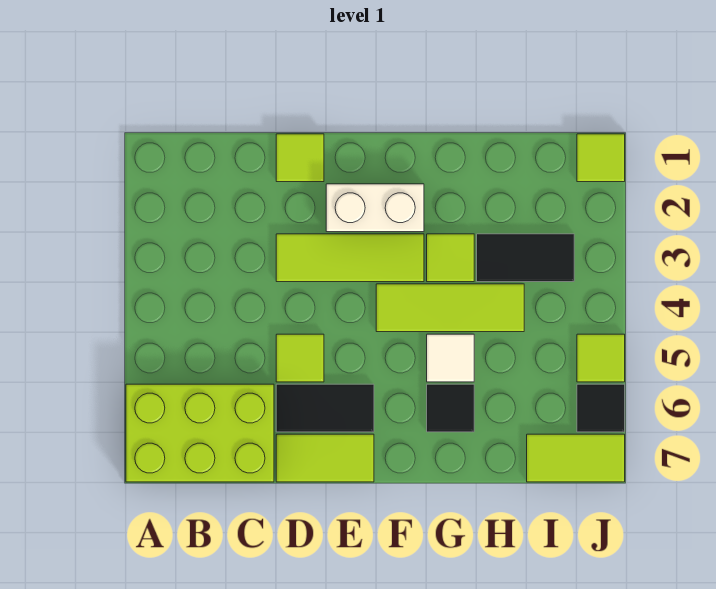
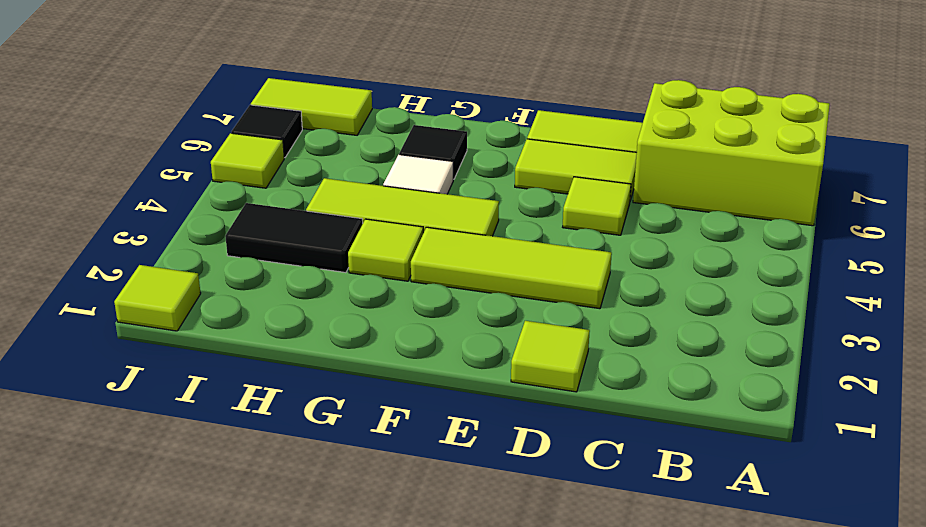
black 1x2 tile [276,384,374,432] -> lime 1x2 tile [515,139,637,200]
white 1x2 brick [326,184,424,232] -> none

